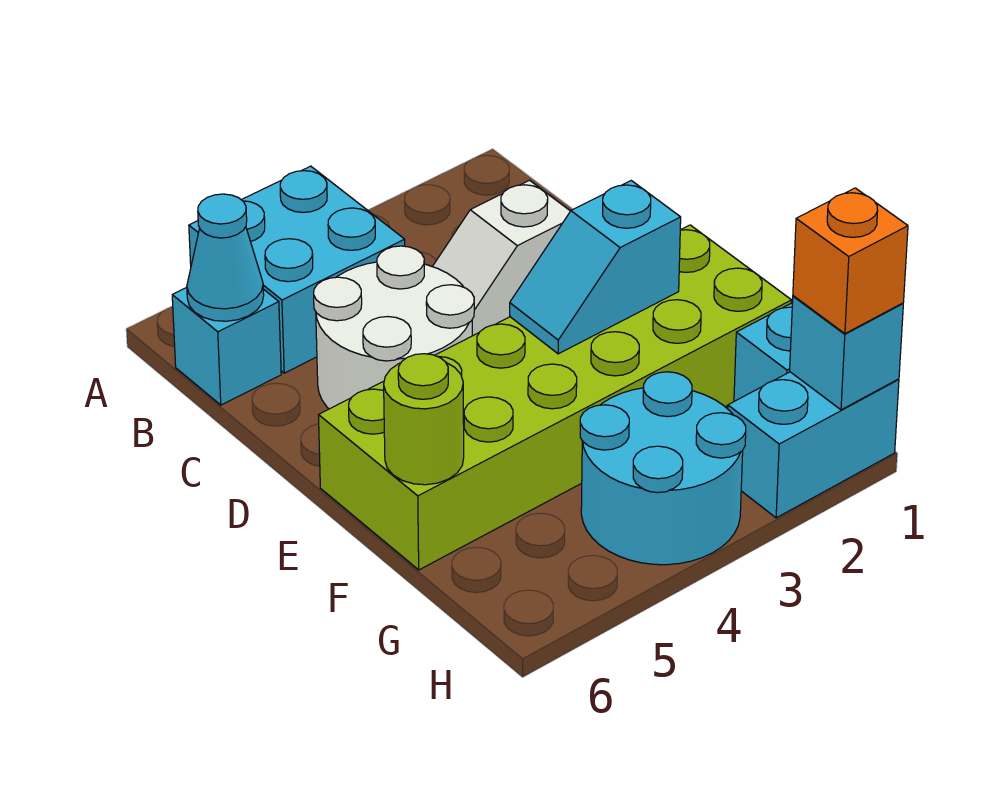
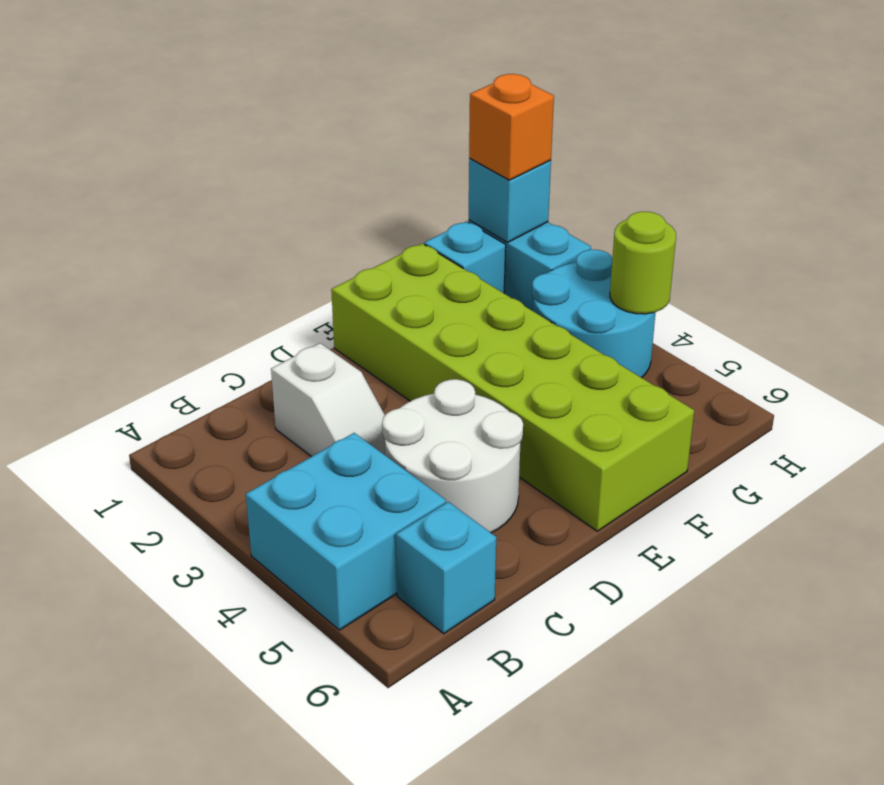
cyan 1x1 cone [187,194,264,321] -> none
cyan 1x2 slope [510,181,681,354] -> none
lime 1x1 round brick [384,354,464,485] -> lime 1x1 round brick moved to [610,212,676,314]

